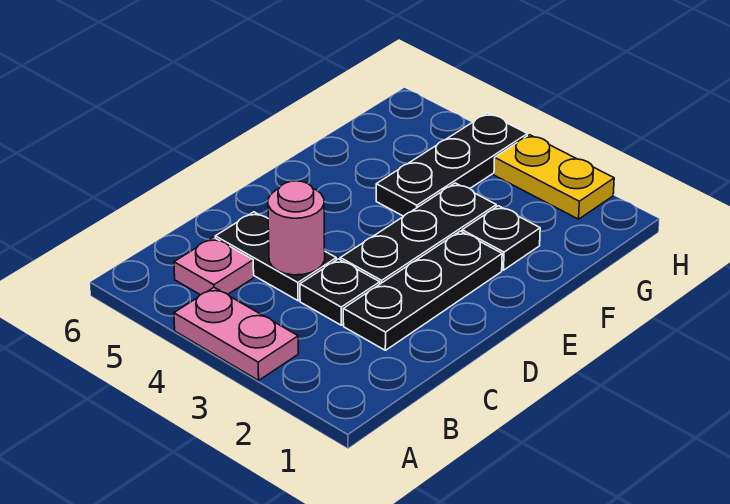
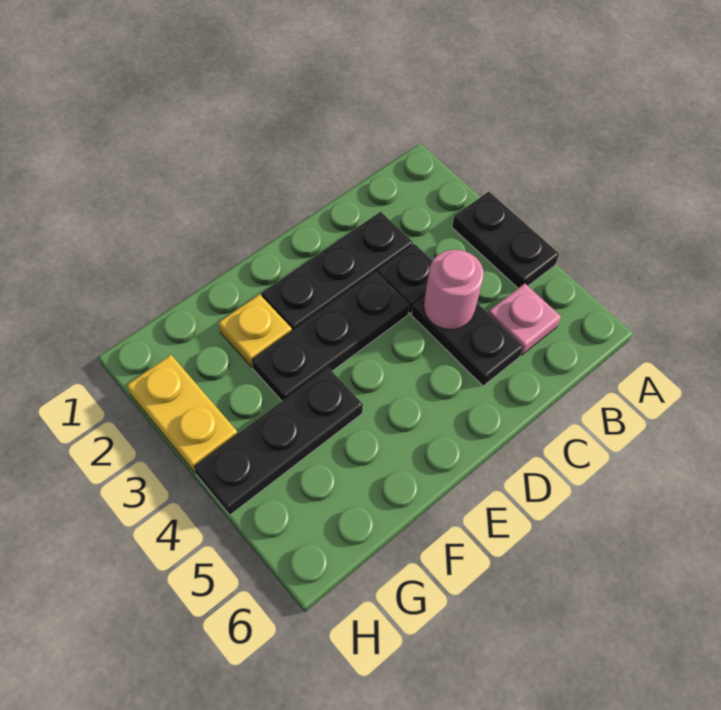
pink 1x2 plate [174,288,298,380] -> black 1x2 plate [452,192,559,288]
black 1x1 plate [462,206,540,270] -> yellow 1x1 plate [218,294,292,367]

